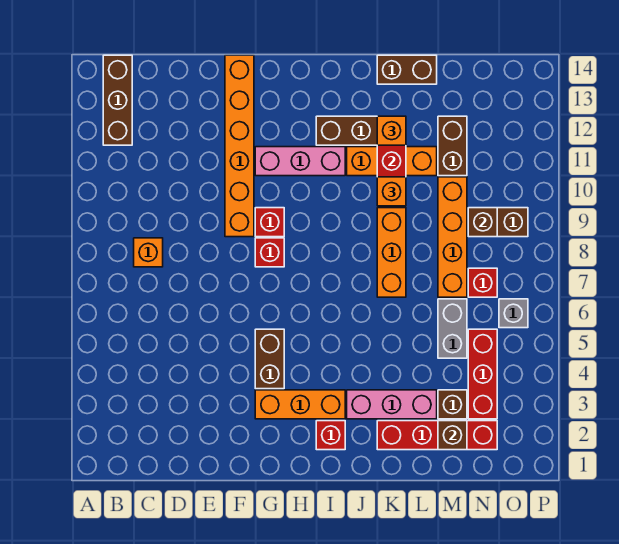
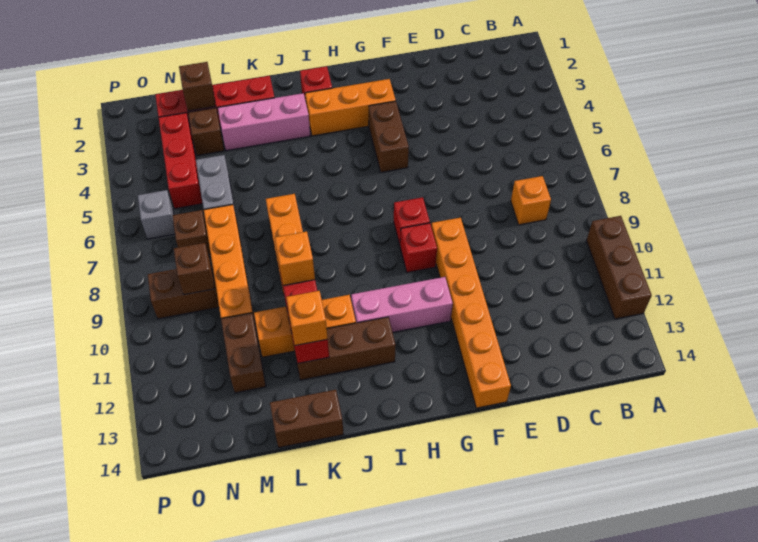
brown 1x3 brick [103,55,132,145] -> brown 1x3 brick moved to [586,216,652,319]
red 1x1 brick [468,268,497,297] -> brown 1x1 brick [172,210,211,255]

